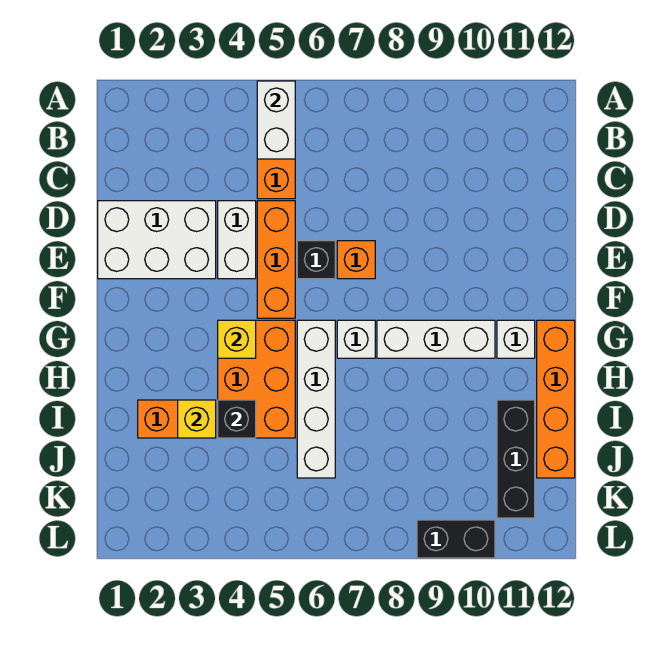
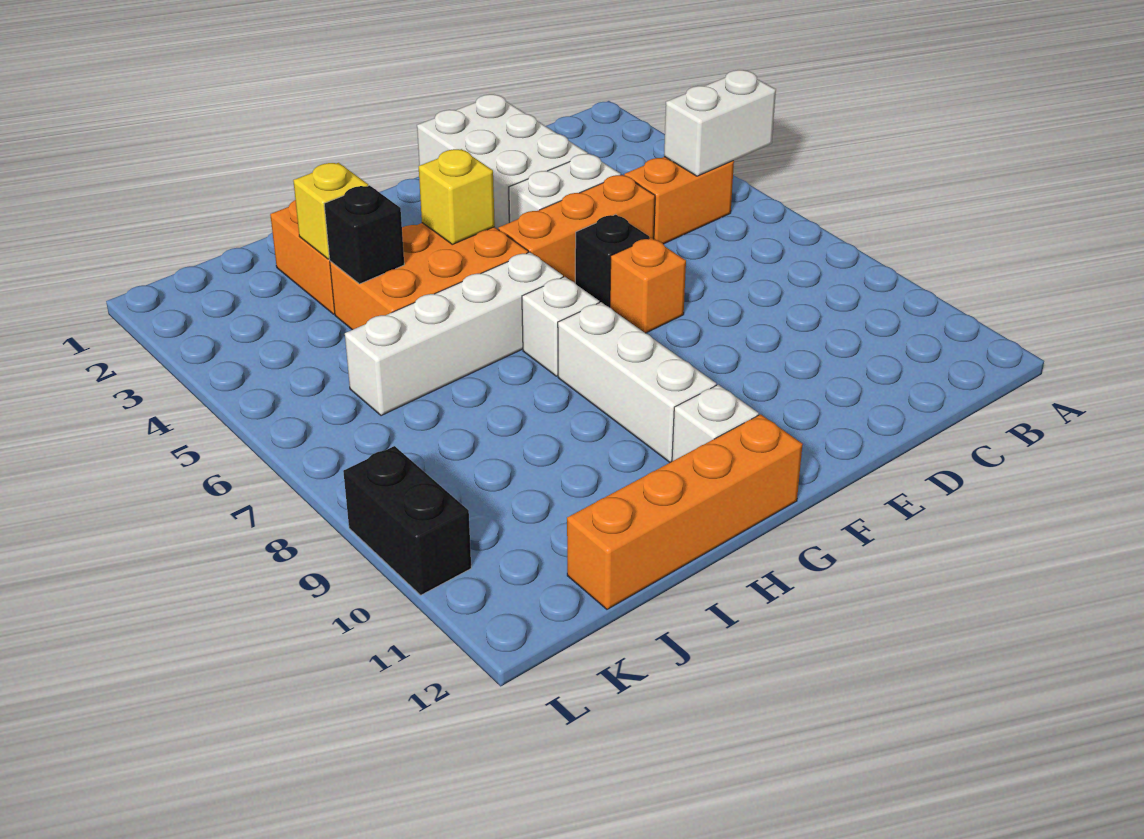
black 1x3 brick [497,400,535,518] -> none

